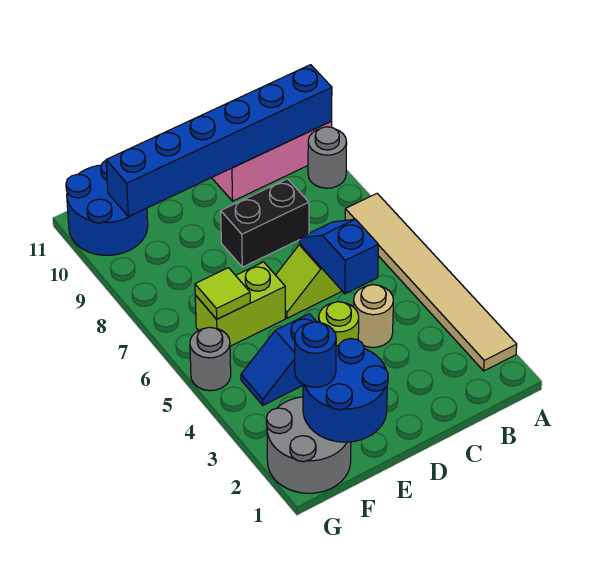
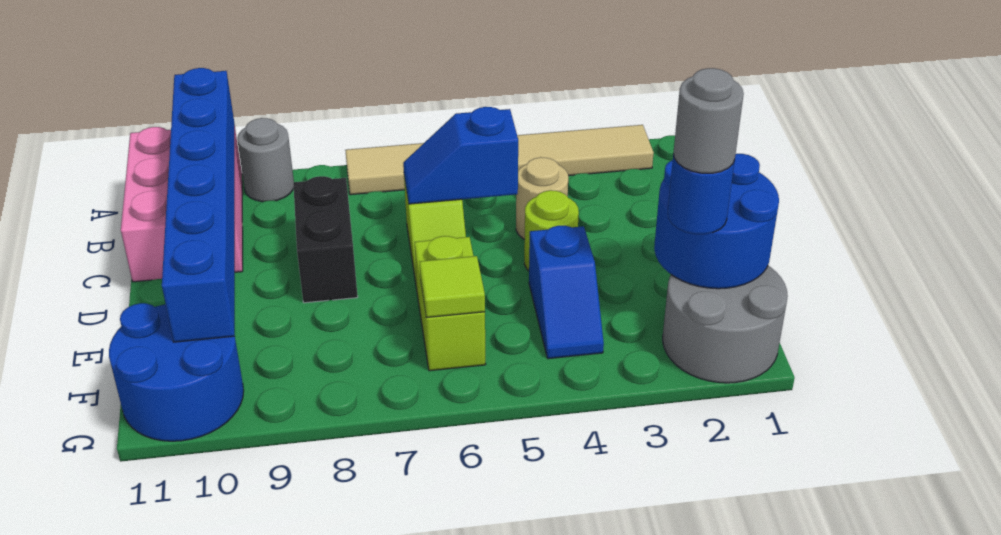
grey 1x1 round brick [190,327,231,391] -> grey 1x1 round brick moved to [673,68,744,173]

